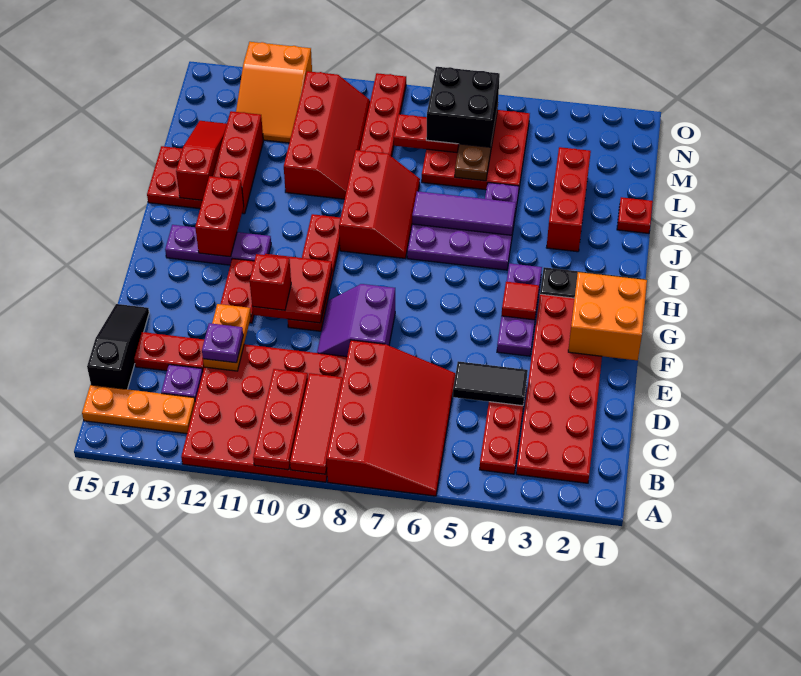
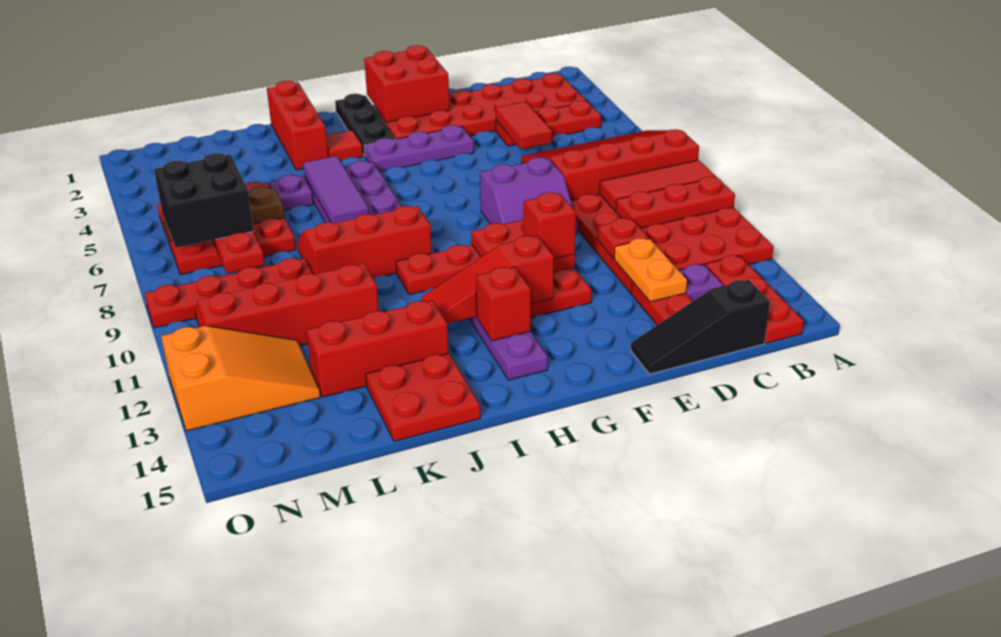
orange 1x3 plate [82,385,195,434] -> red 1x3 plate [705,256,804,343]
black 1x2 tile [453,361,528,406] -> red 1x2 tile [495,102,552,149]
orange 1x2 plate [203,304,251,371] -> orange 1x2 plate turned to [614,238,687,302]
purple 1x1 plate [202,323,243,363] -> none
orange 2x2 brick [568,272,647,360] -> red 2x2 brick [364,45,450,122]
red 1x1 tile [502,282,539,320] -> red 1x1 tile moved to [326,130,363,161]
red 1x2 brick [195,176,244,257] -> red 1x1 brick [476,267,531,341]
red 1x3 brick [547,147,591,252] -> red 1x3 brick turned to [267,81,328,170]
red 1x3 slope [176,121,227,200] -> red 1x3 slope moved to [422,236,554,324]
red 1x1 plate [617,197,653,233] -> red 1x1 plate moved to [597,218,649,259]

